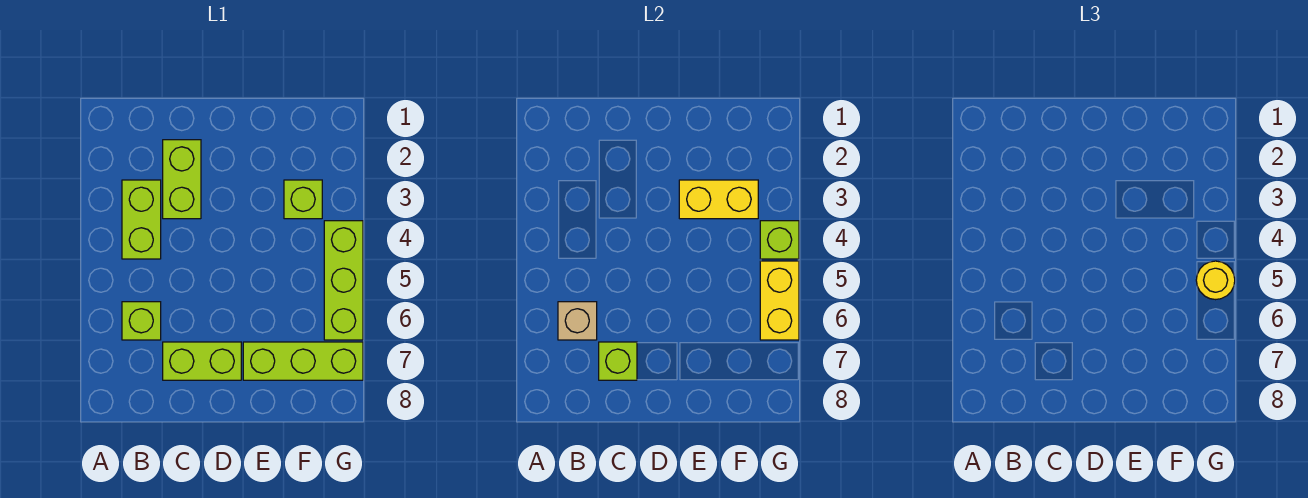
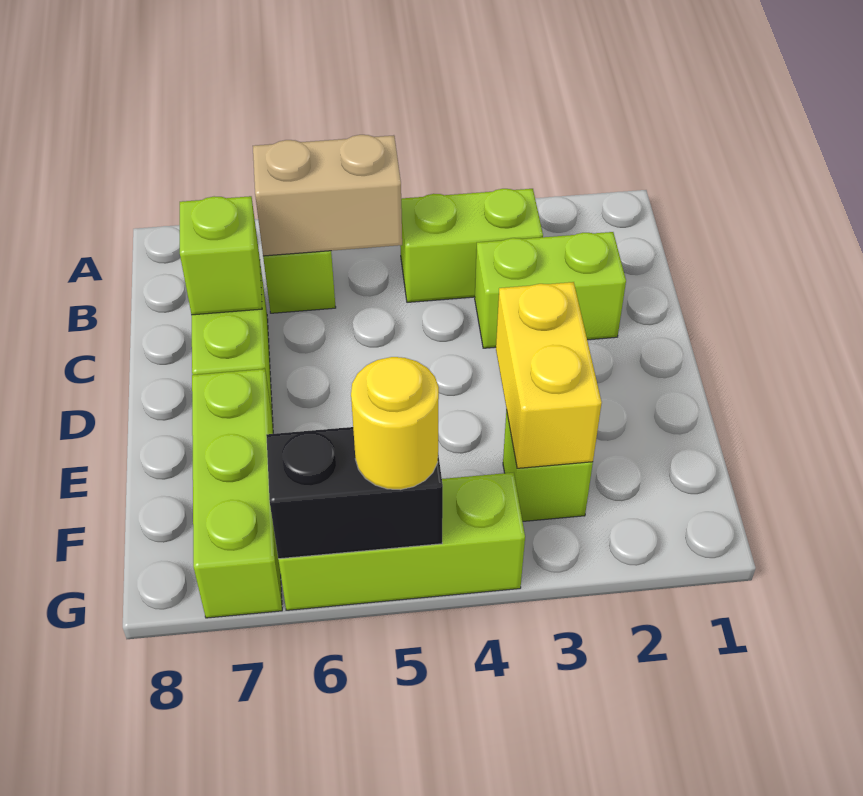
tan 1x1 brick [558,302,597,340] -> tan 1x2 brick [253,135,402,256]
lime 1x1 brick [760,221,799,259] -> none
yellow 1x2 brick [760,261,799,340] -> black 1x2 brick [266,427,443,559]

